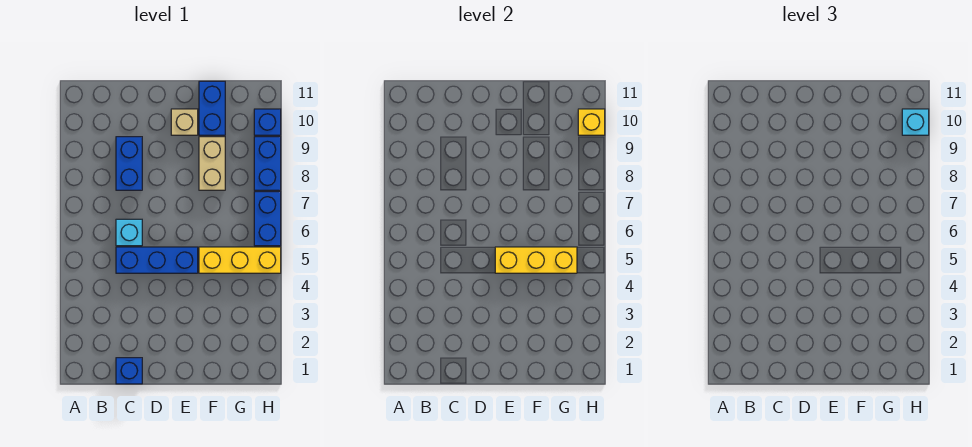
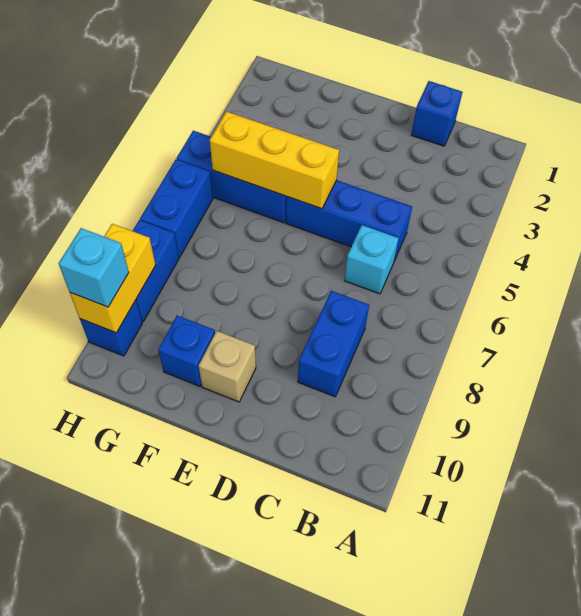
yellow 1x3 brick [199,247,281,273] -> blue 1x3 brick [177,131,287,223]
tan 1x2 brick [199,137,225,190] -> none
blue 1x2 brick [199,81,225,135] -> blue 1x1 brick [158,315,215,386]
yellow 1x1 brick [578,109,605,135] -> yellow 1x2 brick [70,224,156,333]

